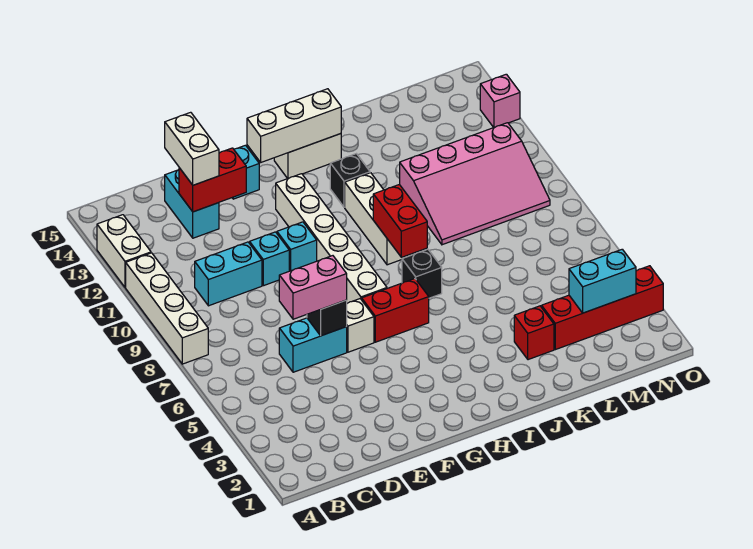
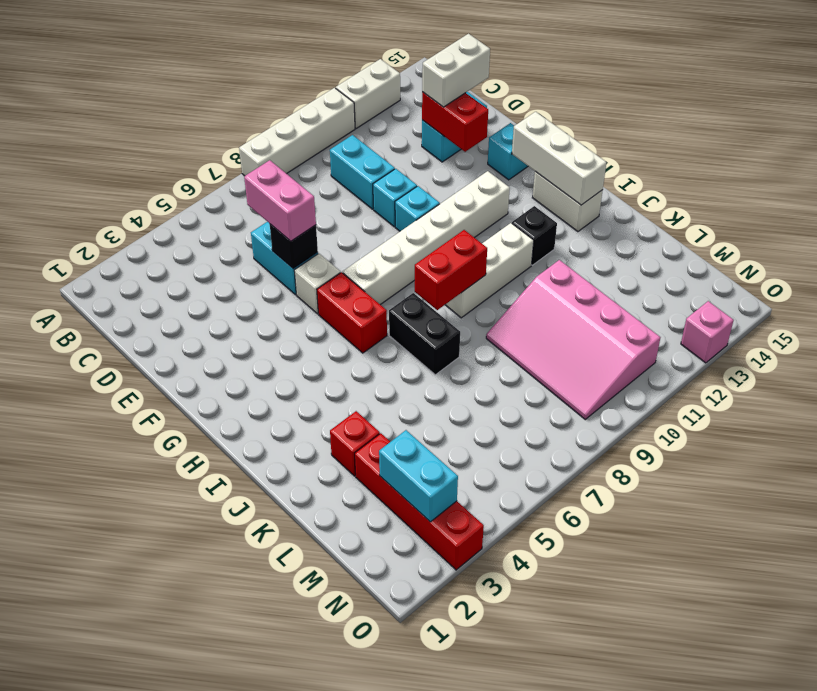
black 1x1 brick [402,249,442,298] -> black 1x2 brick [389,293,460,375]

